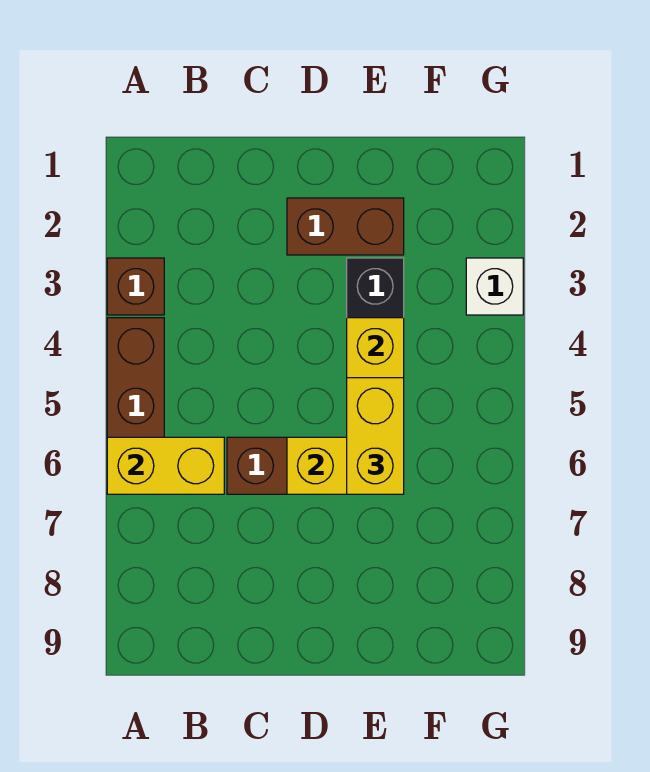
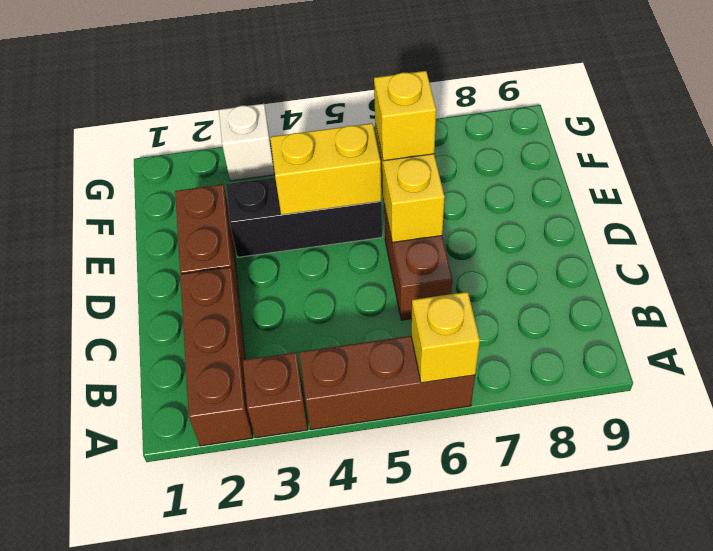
none -> brown 1x3 brick [180,267,253,446]
yellow 1x2 brick [107,437,224,494] -> yellow 1x1 brick [411,292,480,383]
yellow 1x2 brick [347,378,404,494] -> yellow 1x1 brick [374,71,436,161]

